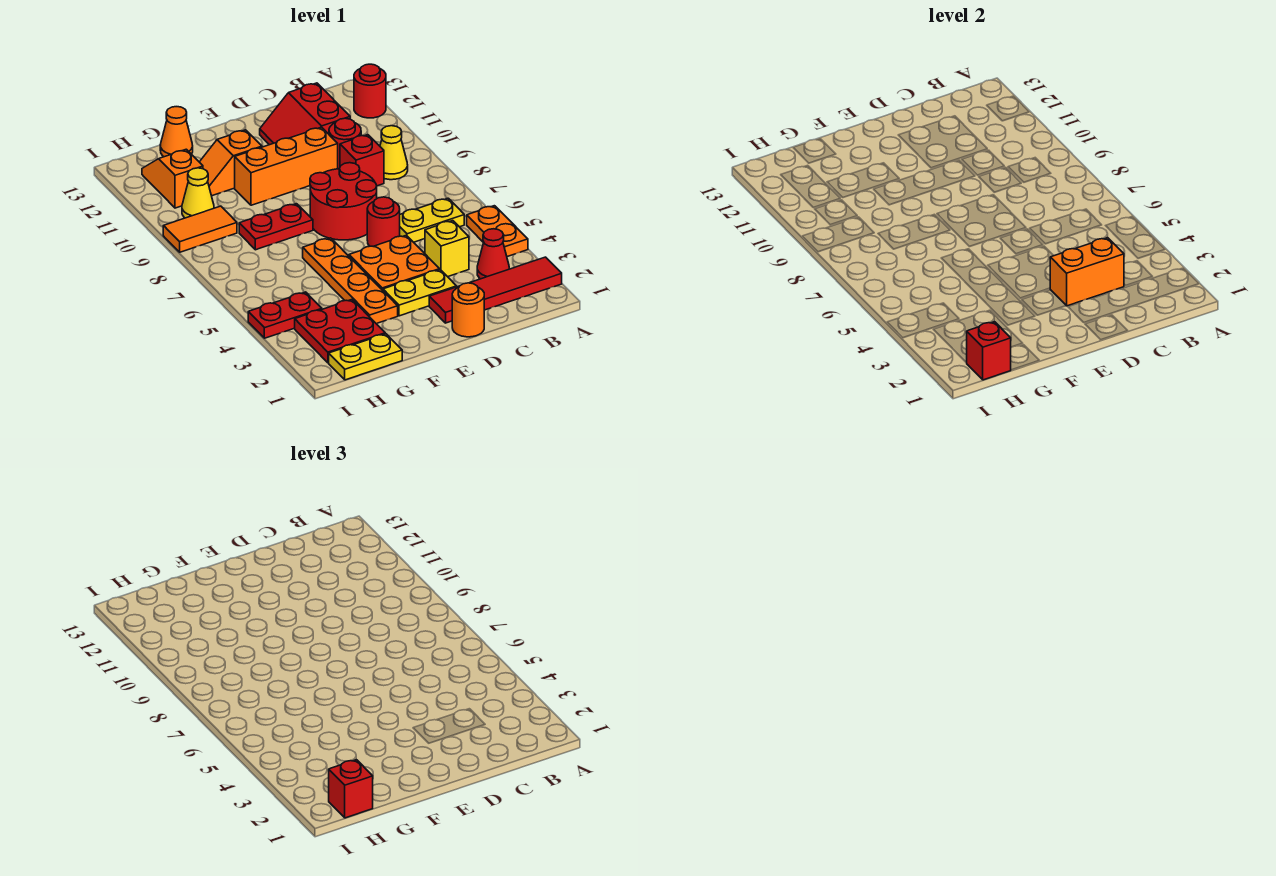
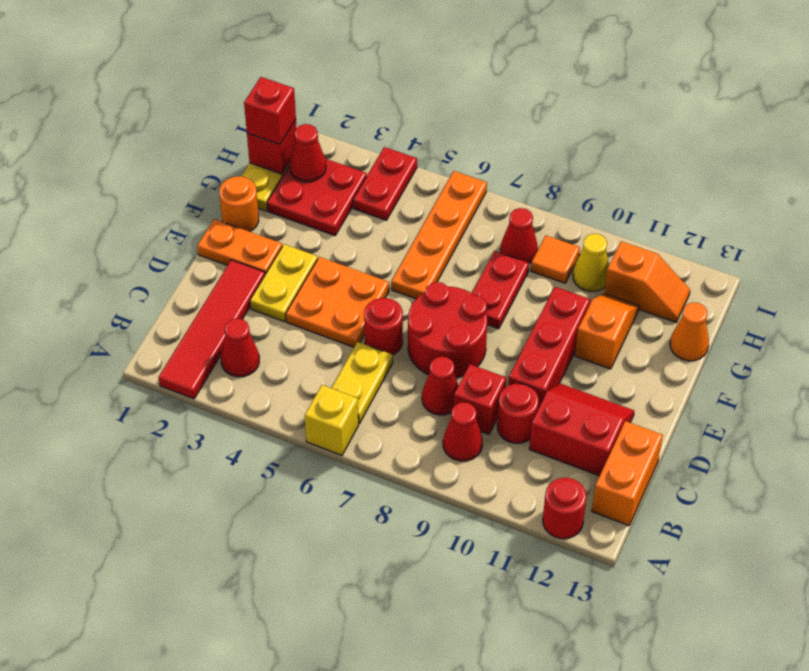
orange 1x2 plate [467,206,528,257] -> orange 1x2 plate moved to [197,219,282,274]
yellow 1x1 cone [380,126,408,180] -> red 1x1 cone [443,402,483,461]
orange 1x2 brick [1050,238,1124,306] -> orange 1x2 brick moved to [592,421,663,525]
yellow 1x1 brick [425,221,469,277] -> yellow 1x1 brick moved to [305,385,359,455]
none -> red 1x1 cone [422,357,458,415]
orange 1x1 round brick [452,283,484,337] -> orange 1x1 round brick moved to [219,176,259,232]
orange 1x3 brick [235,127,338,205] -> red 1x3 brick [508,287,590,409]
orange 1x4 plate [303,238,398,324] -> orange 1x4 plate turned to [392,171,487,299]
none -> red 1x1 cone [290,124,326,182]
none -> red 1x1 cone [500,208,538,263]
orange 1x2 tile [163,206,237,252] -> orange 1x1 tile [531,235,580,283]

